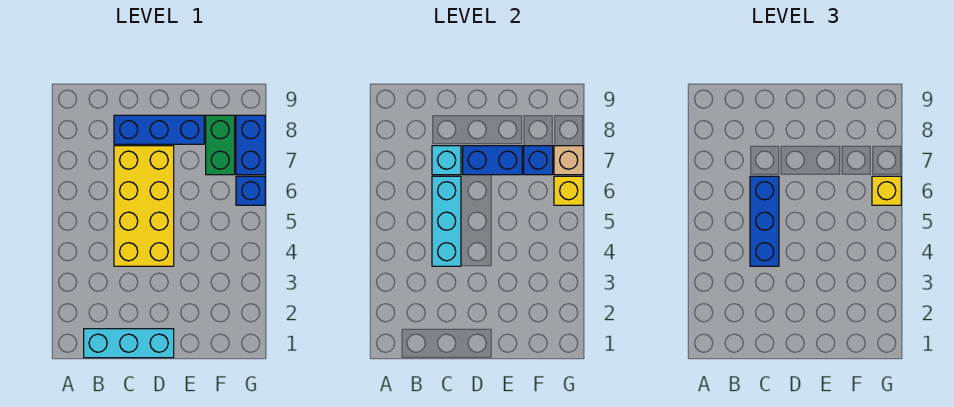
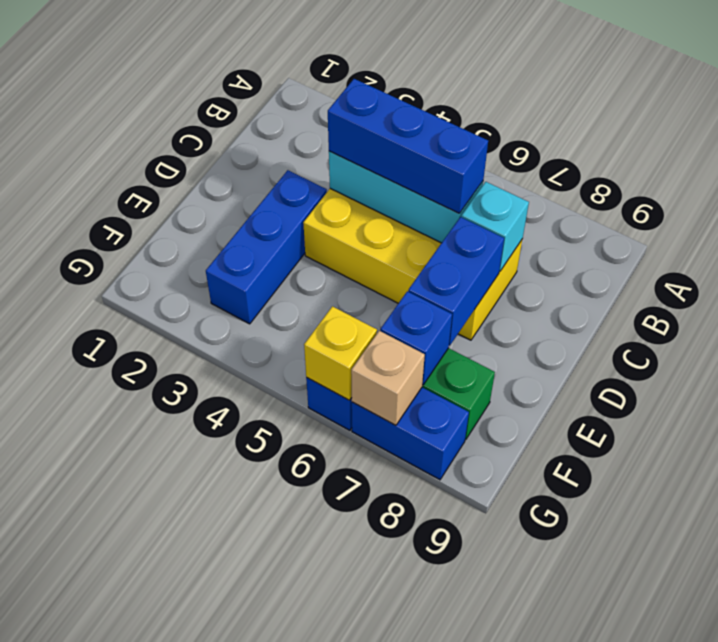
cyan 1x3 brick [84,329,174,358] -> none
blue 1x3 brick [114,115,204,144] -> blue 1x3 brick moved to [206,170,327,324]
yellow 1x1 brick [872,176,901,205] -> none

